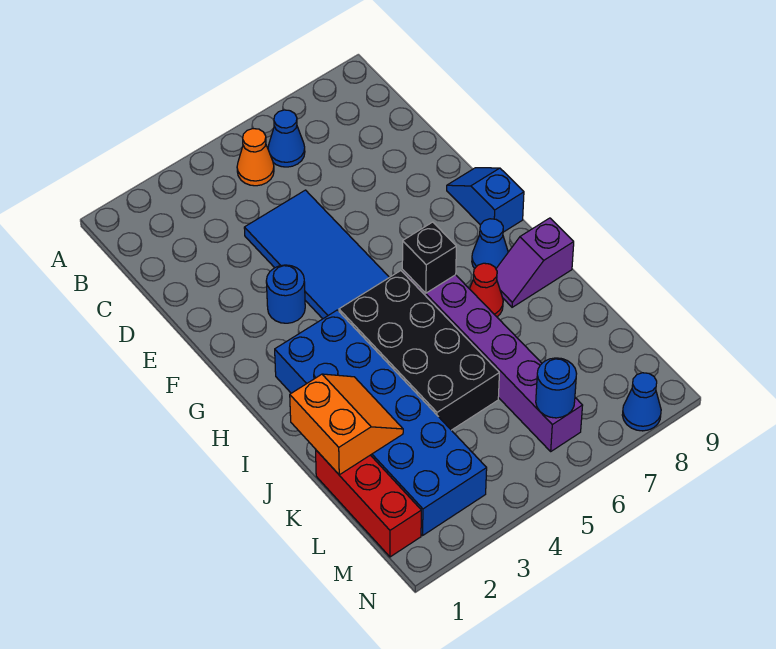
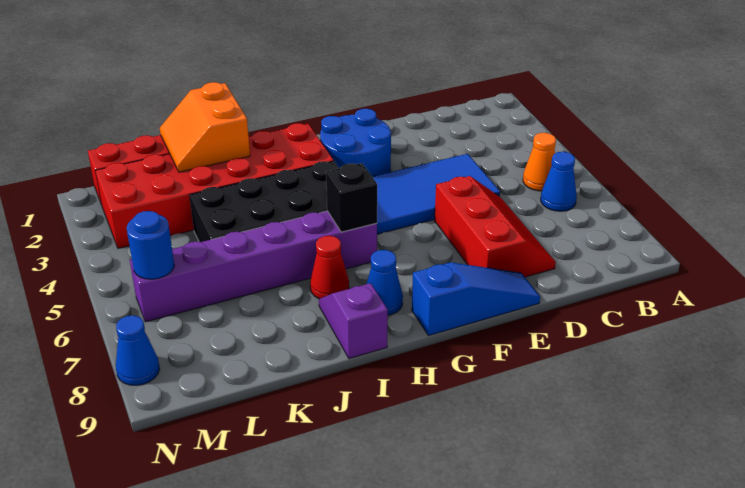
none -> red 2x3 slope [434,176,556,277]
blue 1x1 round brick [266,265,305,323] -> blue 2x2 round brick [320,109,391,176]
blue 1x2 slope [447,168,524,232] -> blue 1x3 slope [412,262,540,336]
blue 2x6 brick [275,310,487,535] -> red 2x6 brick [95,123,334,248]
orange 2x2 slope [290,374,403,475] -> orange 2x2 slope turned to [160,82,250,172]

